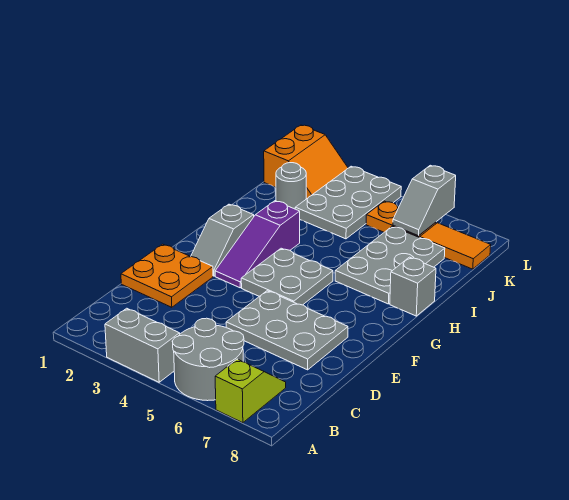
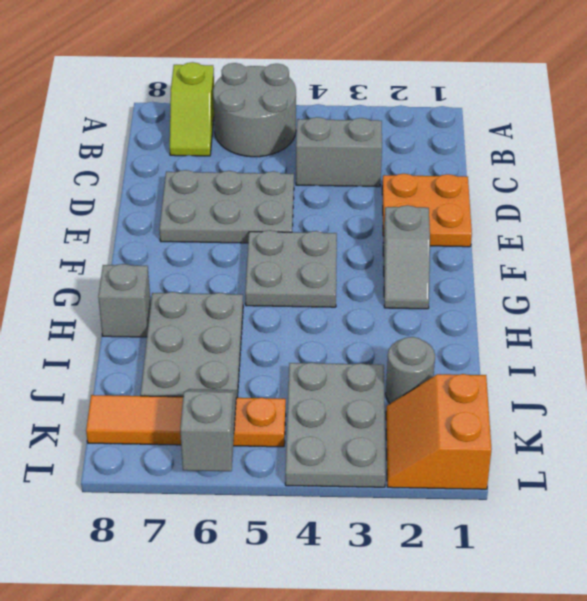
grey 1x2 brick [105,308,180,382] -> grey 1x2 brick moved to [296,117,382,187]
grey 1x2 slope [191,204,254,276] -> grey 1x2 slope turned to [383,205,430,309]
purple 1x3 slope [215,201,300,288] -> none

